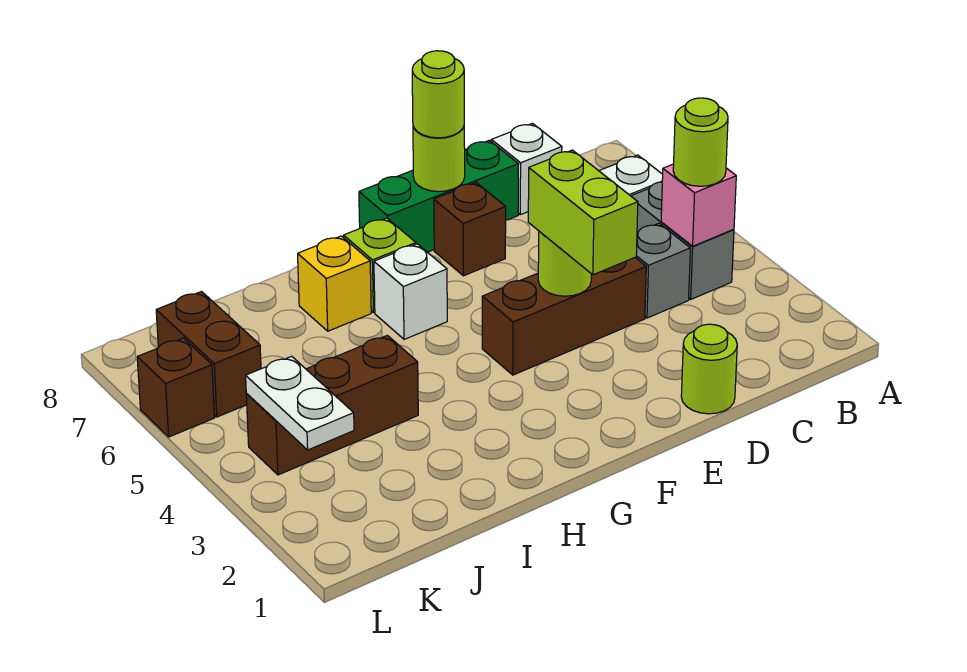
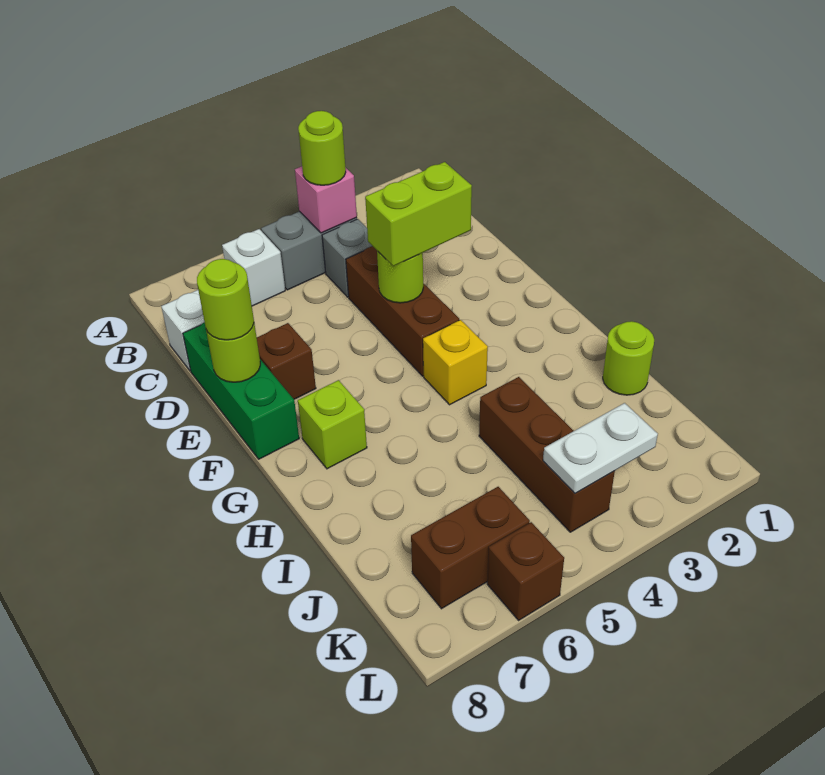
lime 1x1 round brick [681,324,737,414] -> lime 1x1 round brick moved to [603,321,654,395]
white 1x1 brick [374,244,447,339] -> none
yellow 1x1 brick [298,236,371,331] -> yellow 1x1 brick moved to [423,320,488,405]

